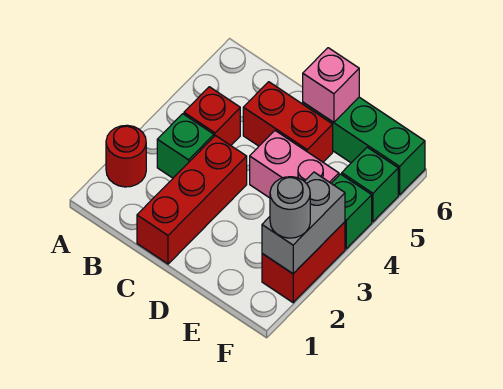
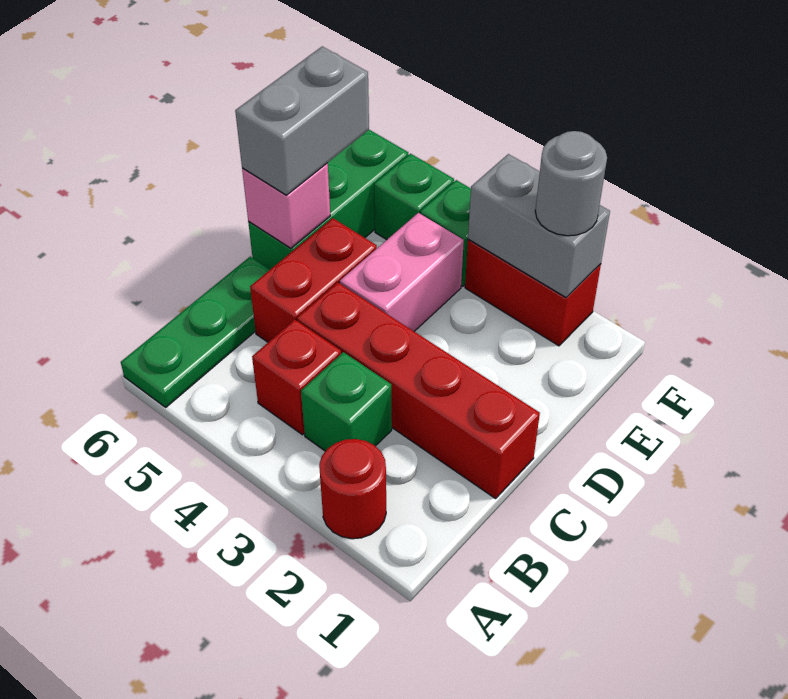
none -> green 1x3 plate [121,257,270,407]
red 1x3 brick [137,136,247,264] -> red 1x4 brick [297,282,540,499]
none -> grey 1x2 brick [235,46,369,195]

